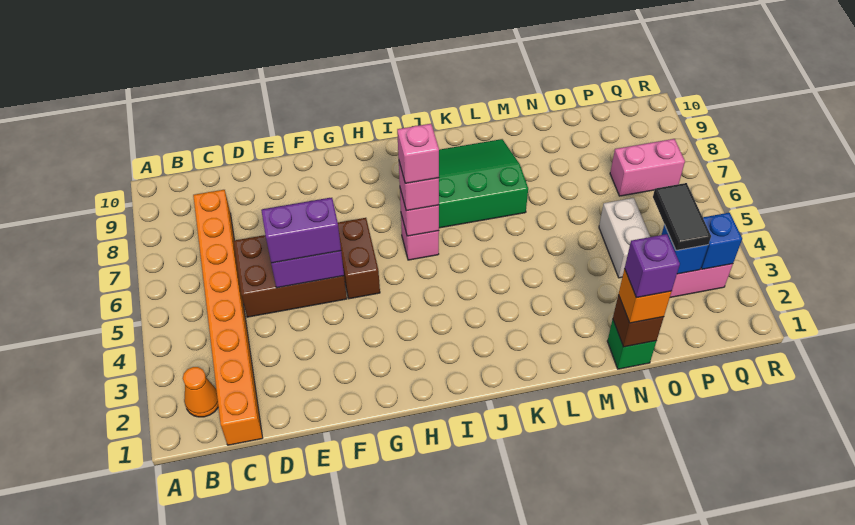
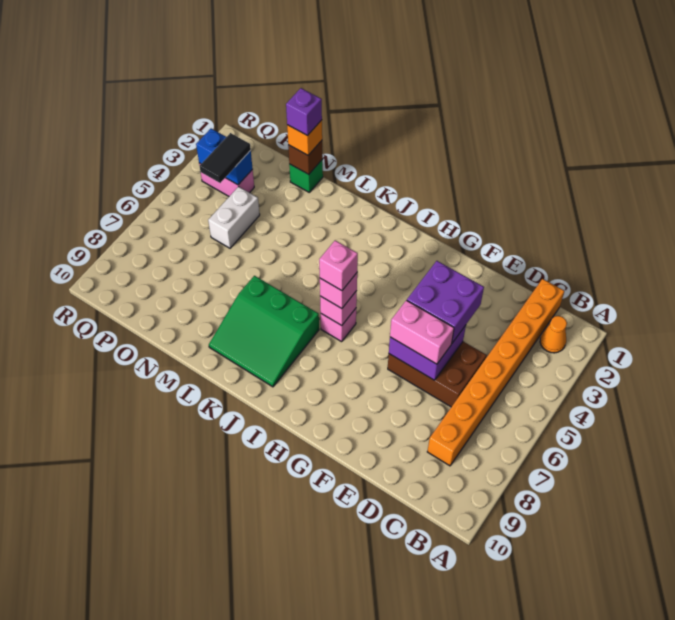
purple 1x2 brick [261,198,341,263] -> purple 2x2 brick [407,261,484,343]
brown 1x2 brick [338,218,380,299] -> none
pink 1x2 brick [610,139,685,196] -> pink 1x2 brick moved to [390,300,454,364]

